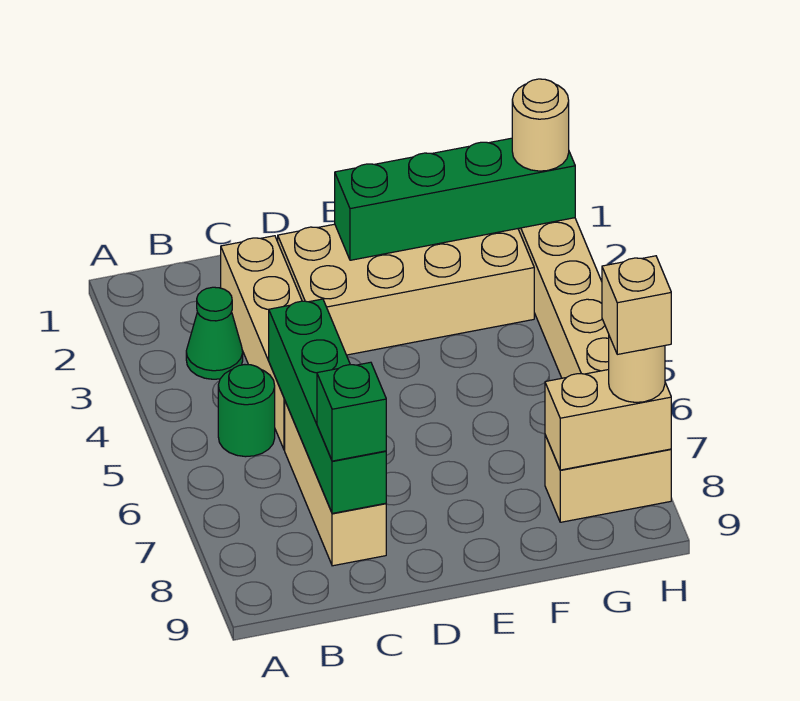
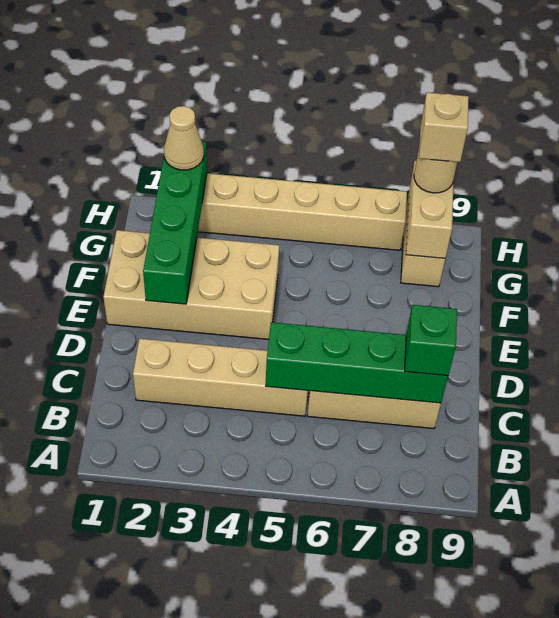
green 1x1 cone [186,287,243,379] -> none
green 1x1 round brick [218,365,275,457] -> none
tan 2x4 brick [278,224,534,355] -> tan 2x4 brick turned to [103,230,279,339]
tan 1x1 round brick [512,79,569,171] -> tan 1x1 cone [164,106,204,170]

